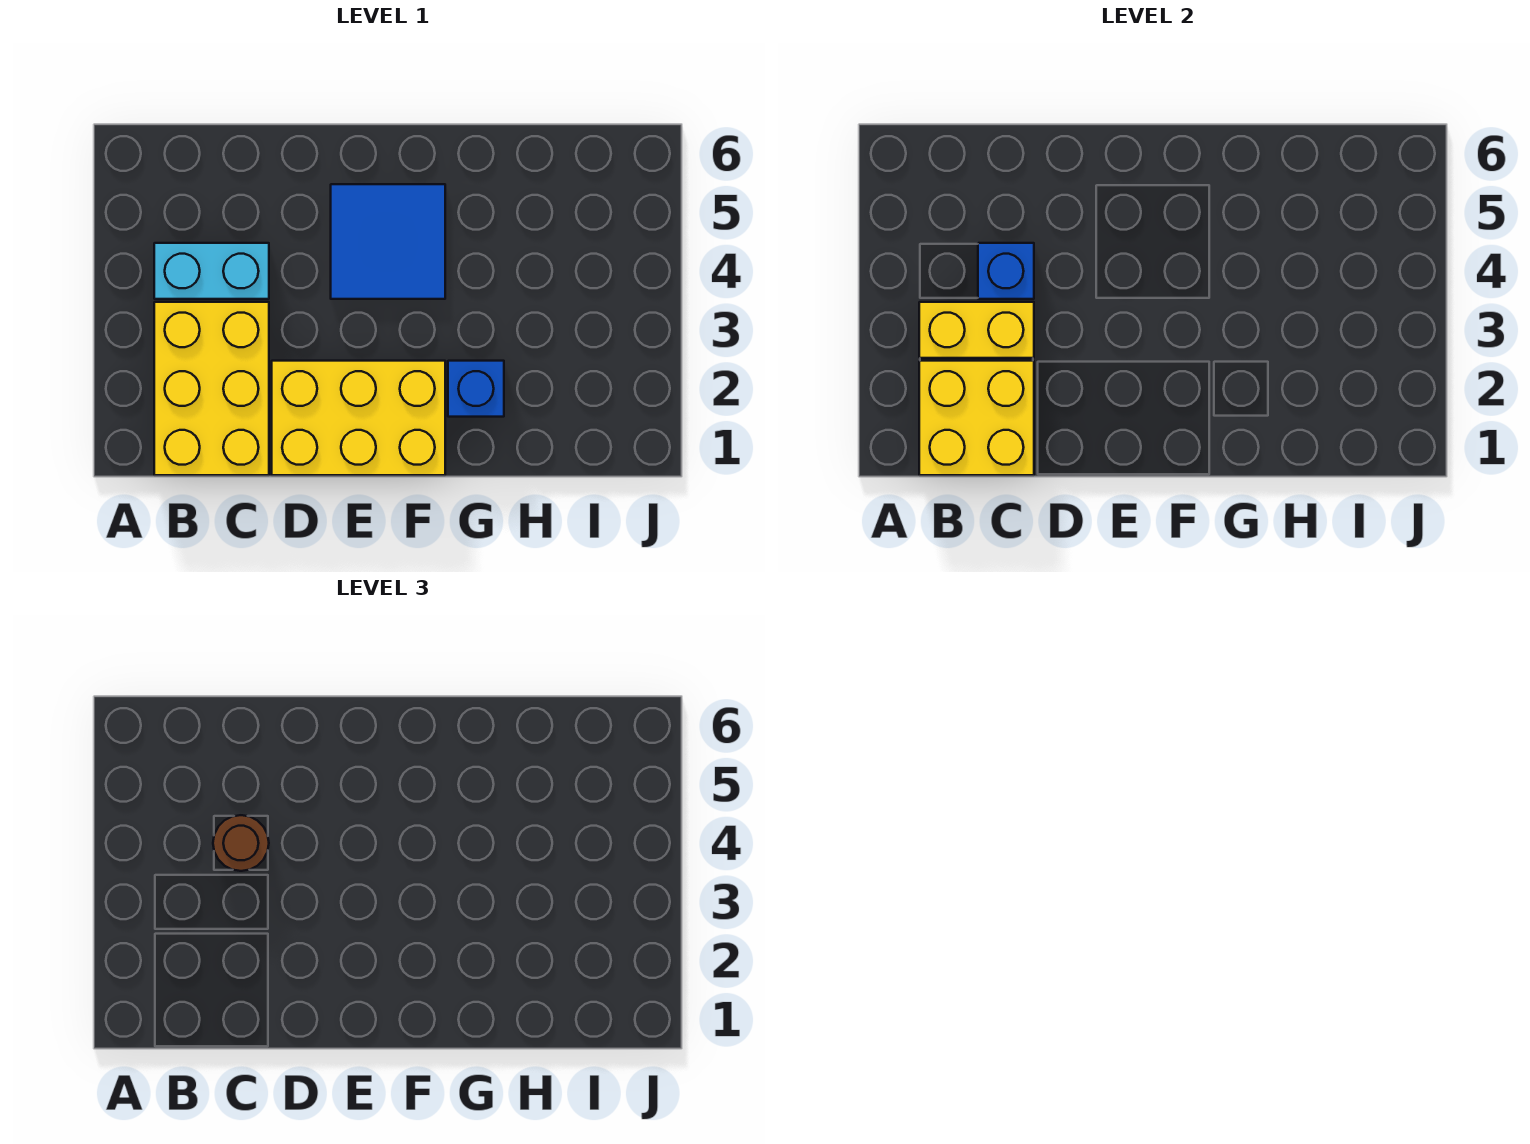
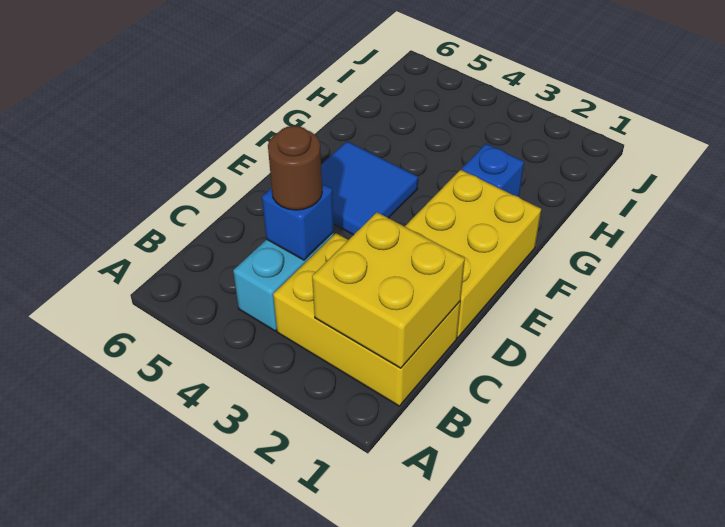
yellow 1x2 brick [919,302,1034,358] -> none

